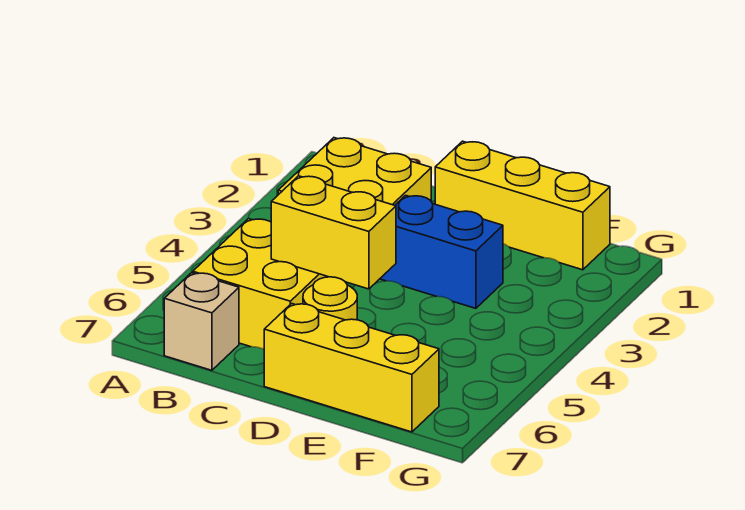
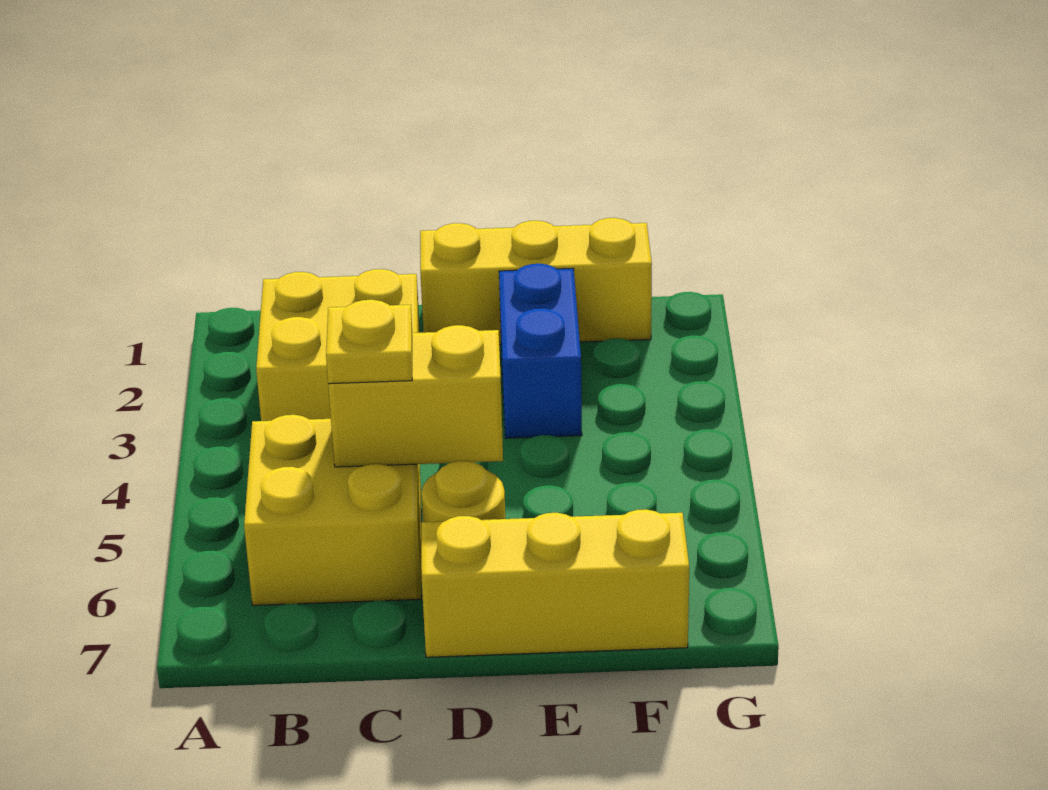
tan 1x1 brick [164,273,239,370] -> none
none -> yellow 1x1 plate [326,300,412,384]
blue 1x2 brick [380,195,503,308] -> blue 1x2 brick turned to [499,264,582,438]

